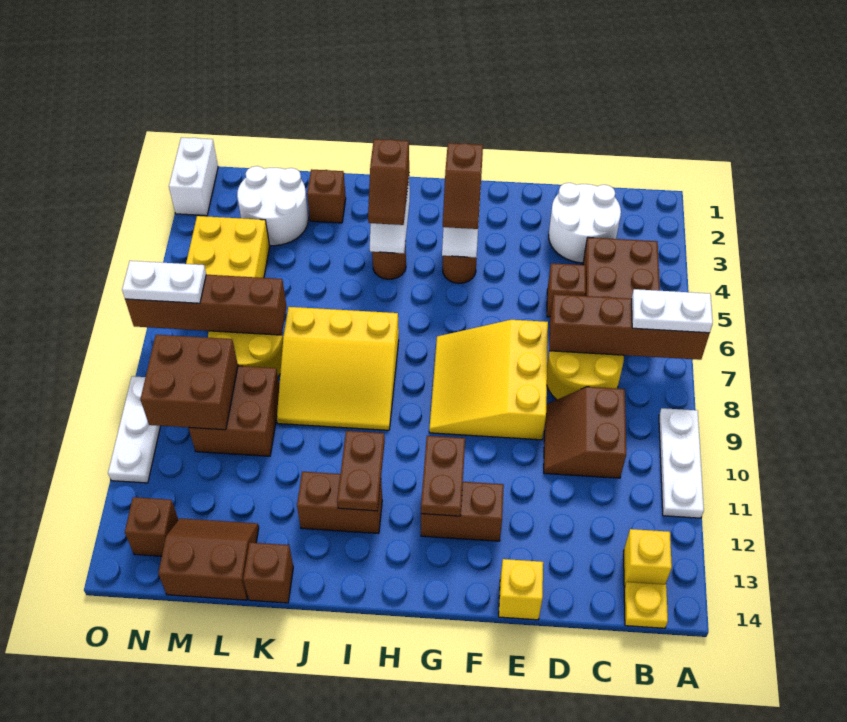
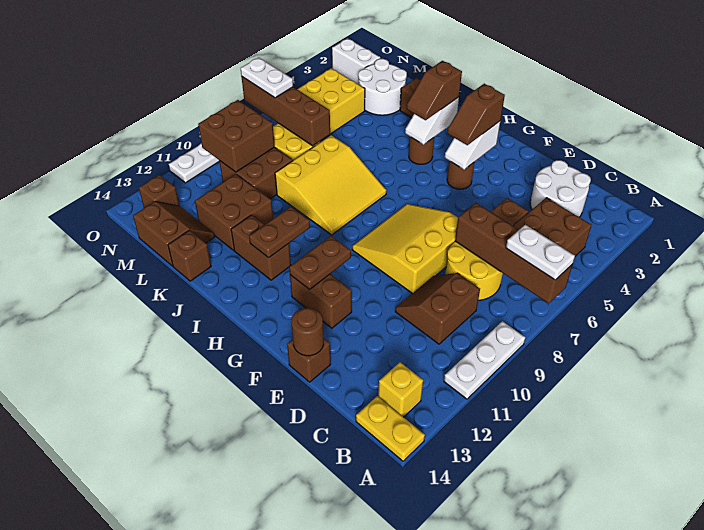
yellow 1x1 plate [624,582,668,628] -> yellow 1x2 plate [356,396,425,461]
yellow 1x1 brick [499,559,543,620] -> brown 1x1 brick [287,338,331,382]
none -> brown 1x1 round brick [291,308,324,356]
yellow 3x3 slope [277,307,399,430] -> yellow 3x3 slope turned to [275,135,386,235]
none -> brown 2x2 brick [195,174,273,250]
white 1x2 brick [169,138,218,216] -> white 1x2 brick turned to [332,38,380,84]

